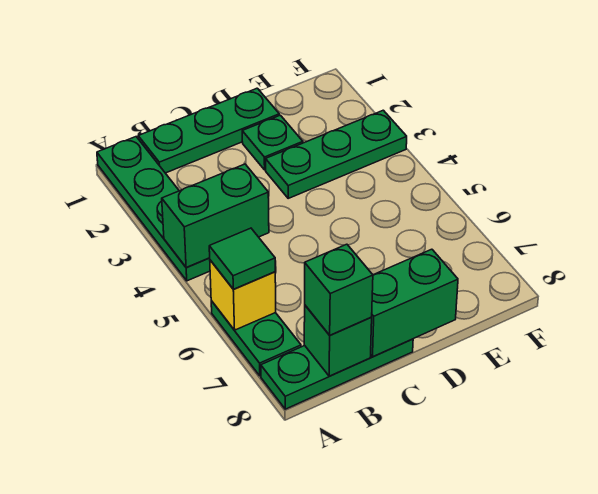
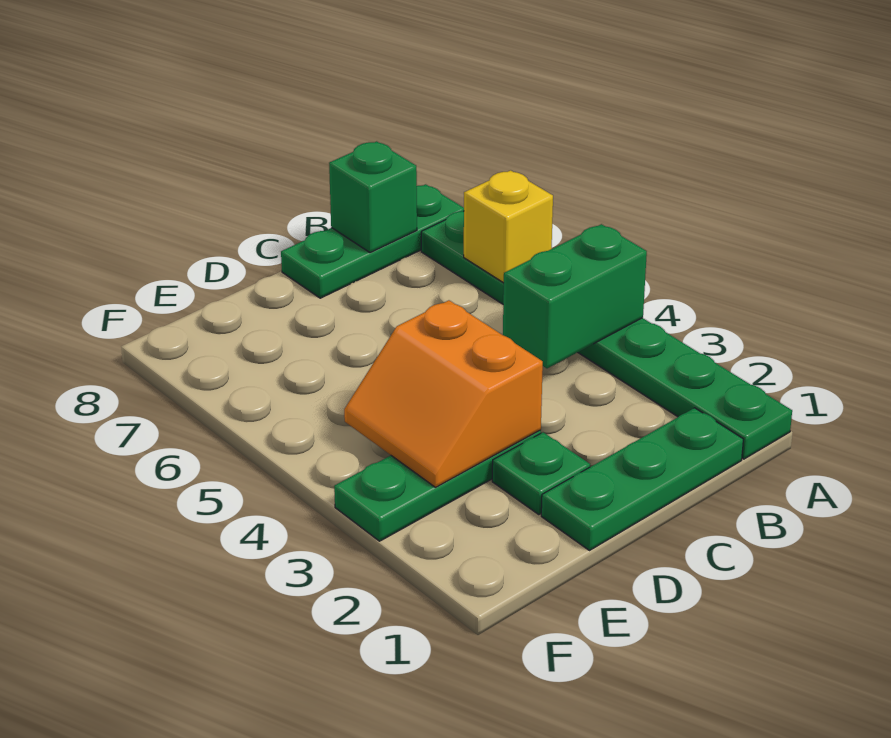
green 1x1 tile [209,228,275,289] -> none
green 1x1 brick [305,244,373,335] -> none
green 1x2 brick [371,249,458,357] -> none
none -> orange 2x2 slope [344,300,543,487]

